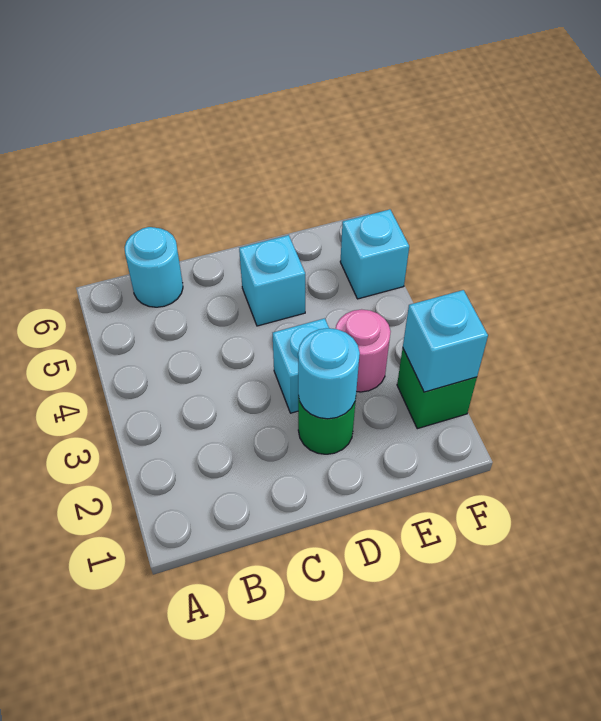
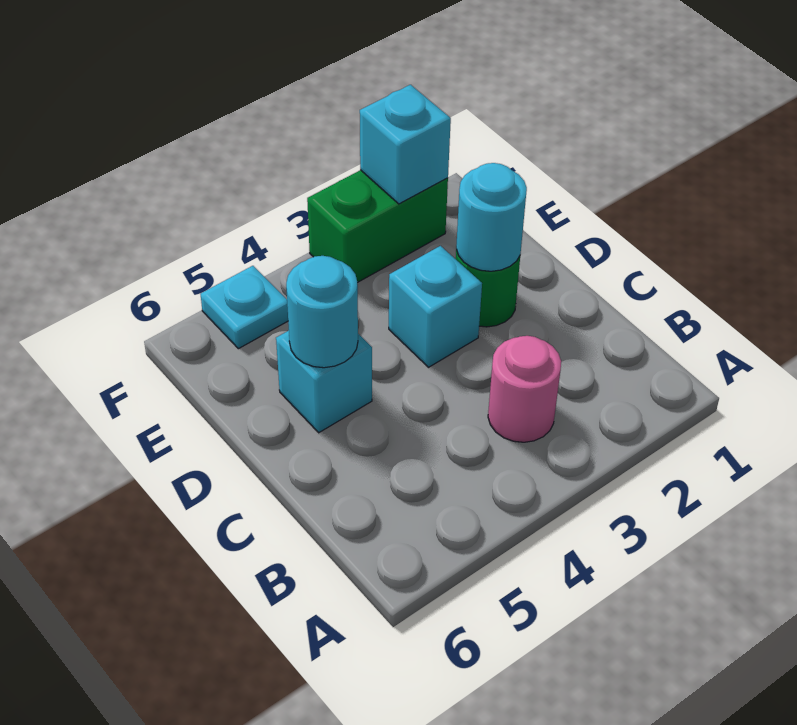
cyan 1x1 round brick [125,227,183,307] -> cyan 1x1 round brick moved to [286,256,358,368]
pink 1x1 round brick [336,309,391,392] -> pink 1x1 round brick moved to [488,336,561,442]
green 1x1 brick [397,348,477,429] -> green 1x2 brick [307,170,448,283]
cyan 1x1 brick [340,209,409,299] -> cyan 1x1 plate [200,266,288,349]

